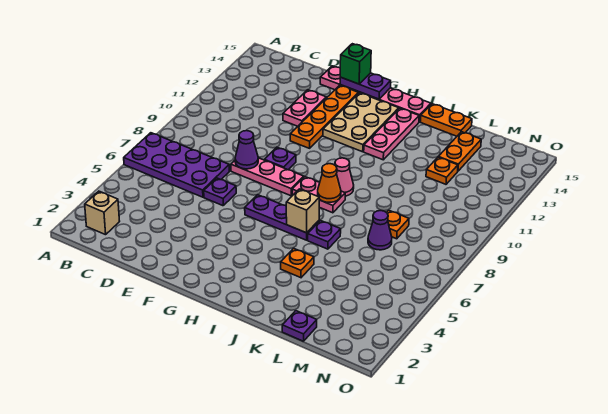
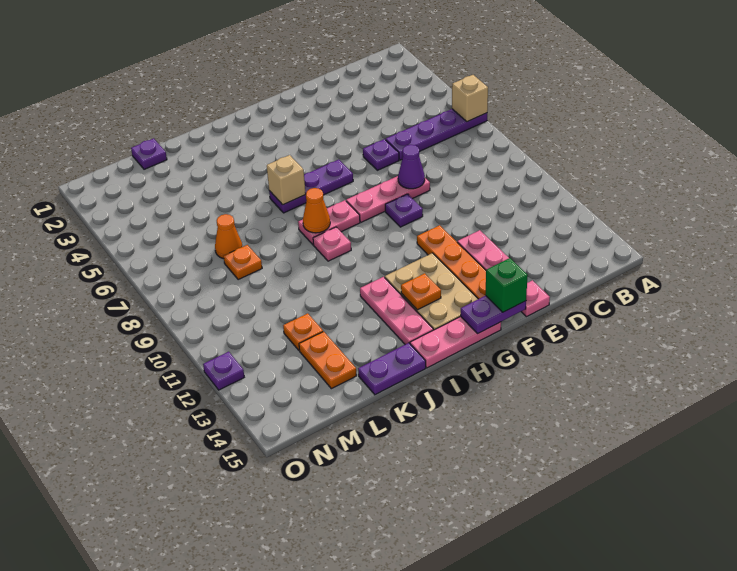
purple 2x4 plate [124,133,229,197] -> purple 1x4 plate [386,109,487,160]
tan 1x1 brick [85,191,120,235] -> tan 1x1 brick moved to [452,75,488,122]
pink 1x1 cone [335,158,354,196] -> pink 1x1 plate [313,227,351,261]
orange 1x1 plate [281,248,314,278] -> orange 1x1 plate moved to [401,273,441,310]
purple 1x1 plate [308,221,341,249] -> purple 1x1 plate moved to [203,352,244,390]
orange 1x2 plate [420,104,472,136] -> purple 1x2 plate [358,343,426,395]
purple 1x1 cone [368,211,392,250] -> orange 1x1 cone [215,214,242,259]

